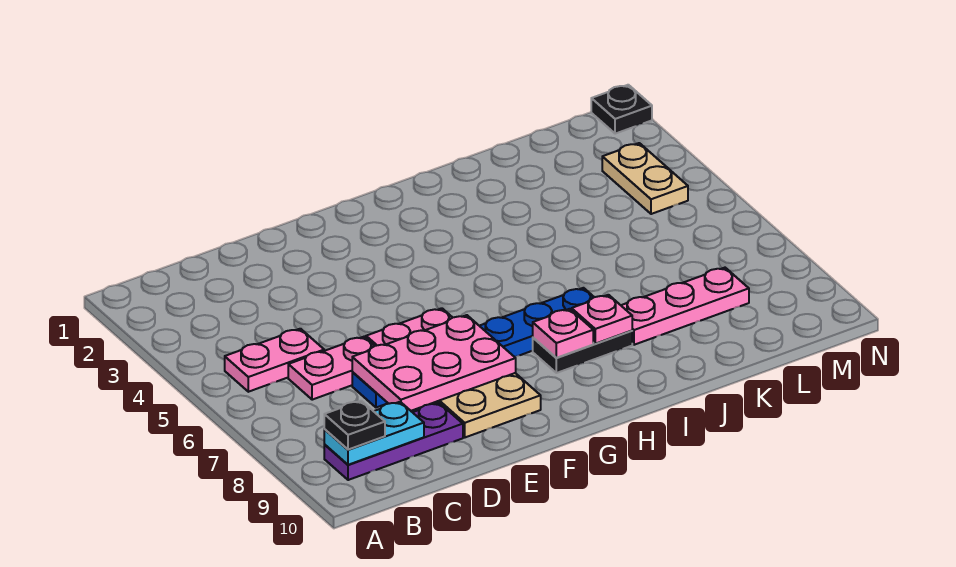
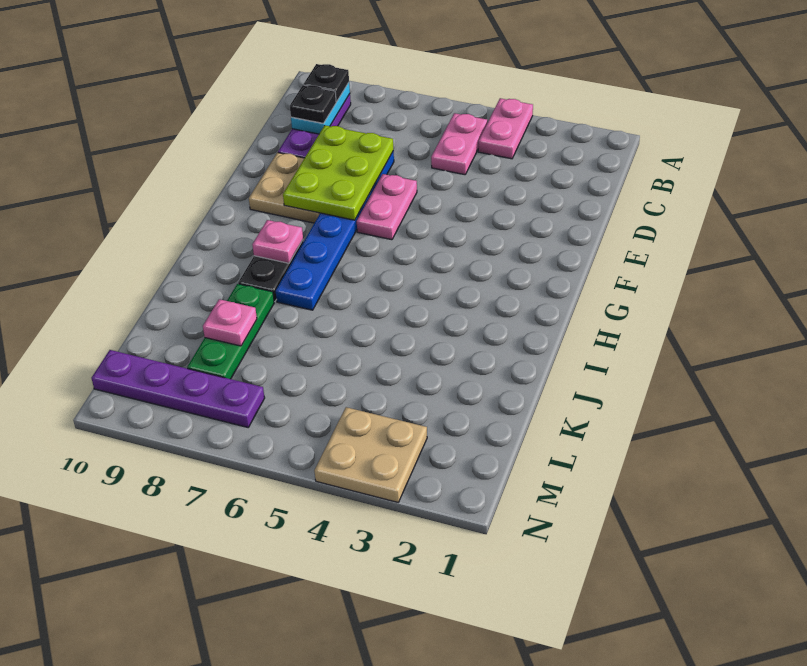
pink 1x2 plate [288,337,375,400] -> pink 1x2 plate moved to [478,98,533,159]
pink 2x3 plate [352,315,516,411] -> lime 2x3 plate [283,125,394,220]
pink 1x1 plate [572,295,632,344] -> pink 1x1 plate moved to [203,299,257,346]
pink 1x3 plate [621,268,749,345] -> green 1x3 plate [187,284,274,379]
tan 1x2 plate [602,143,688,214] -> tan 2x2 plate [314,407,427,502]
none -> purple 1x4 plate [92,350,265,427]
black 1x1 plate [591,85,652,134] -> black 1x1 plate moved to [290,85,336,123]

